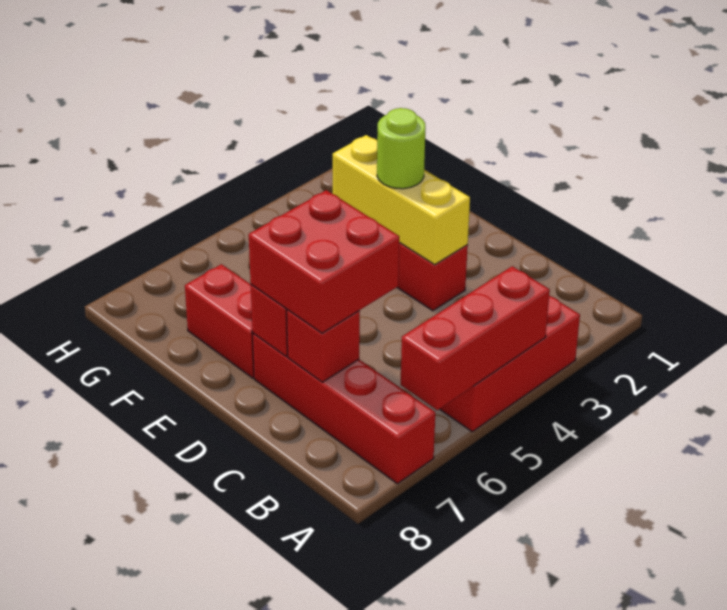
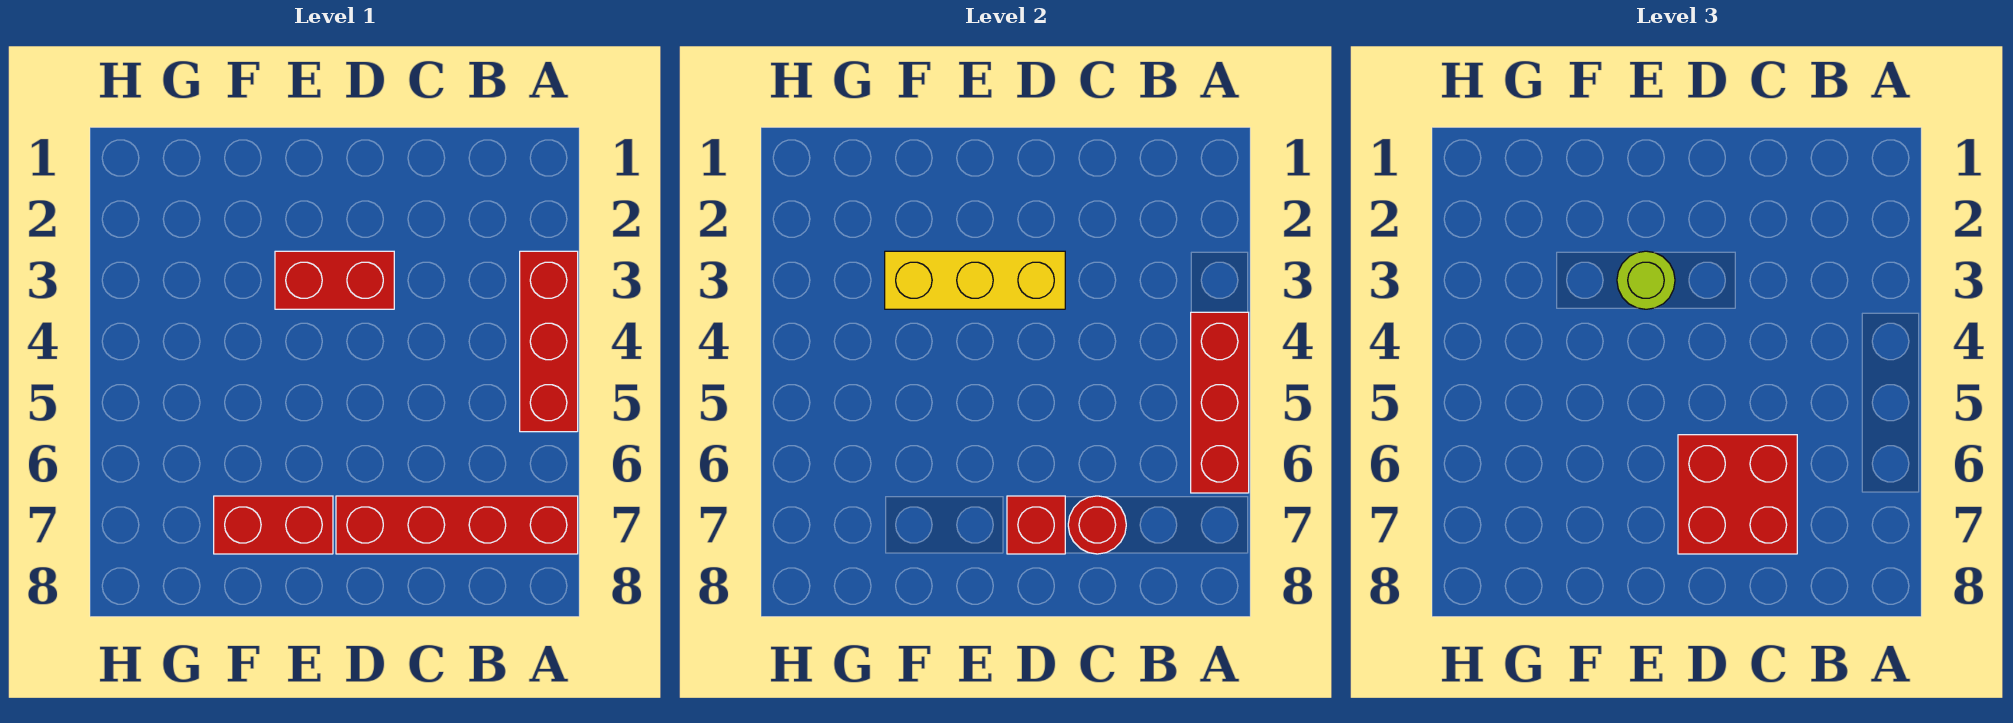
red 1x1 brick [287,310,360,382] -> red 1x1 round brick [1068,496,1126,554]

